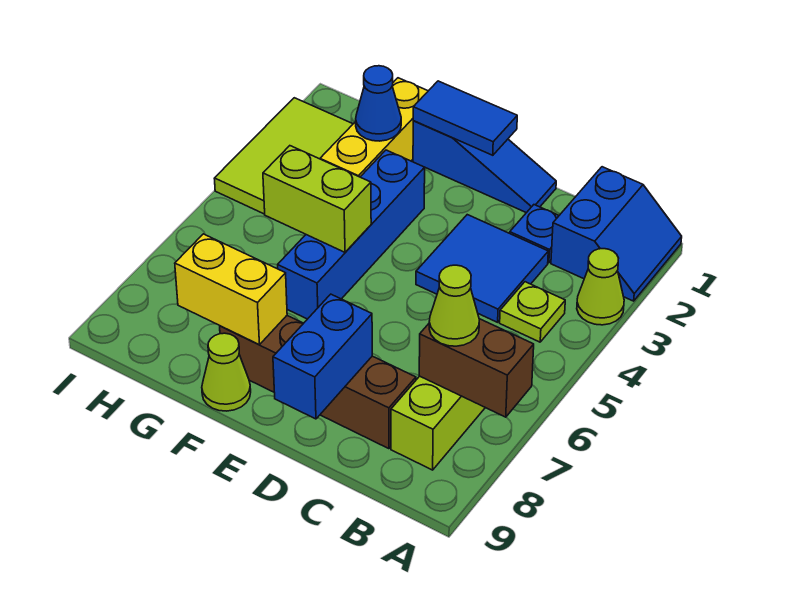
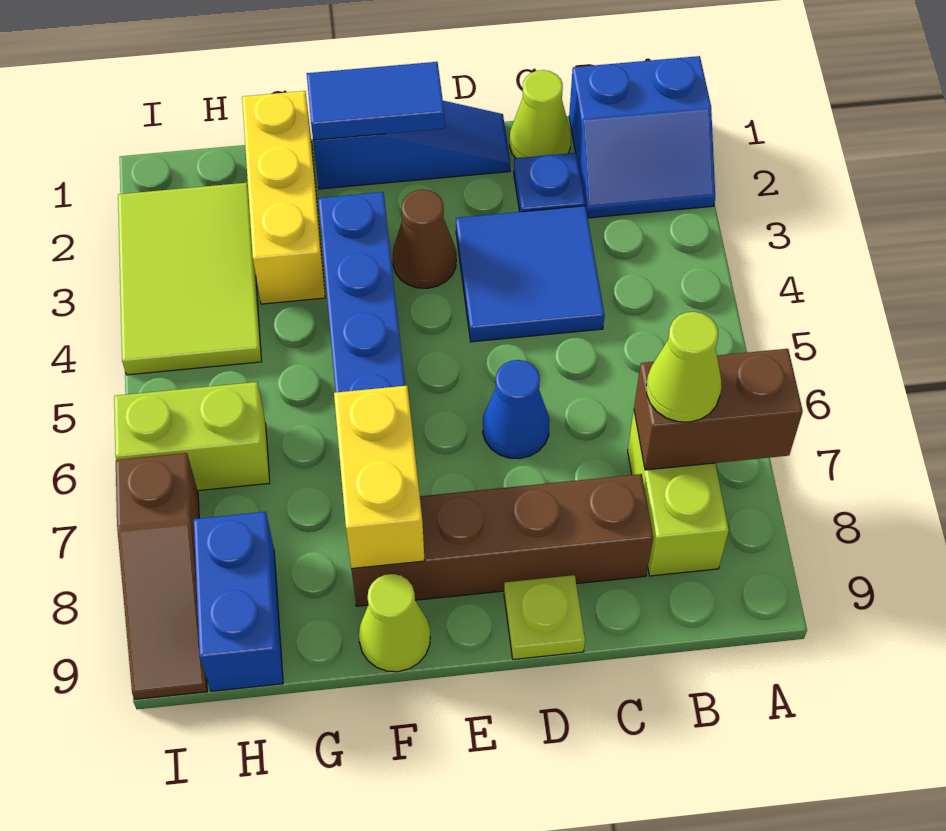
blue 2x2 slope [551,167,682,301] -> blue 2x2 slope turned to [569,56,715,218]
lime 1x1 cone [577,249,624,325] -> lime 1x1 cone moved to [510,70,571,158]
lime 1x1 plate [500,282,565,342] -> lime 1x1 plate moved to [504,575,585,660]
blue 1x2 brick [273,294,372,419] -> blue 1x2 brick moved to [194,512,283,691]
none -> brown 1x1 cone [393,190,456,288]
lime 1x2 brick [263,146,371,252] -> lime 1x2 brick moved to [114,382,270,491]
yellow 1x2 brick [175,234,287,345] -> yellow 1x2 brick turned to [334,386,425,569]
blue 1x1 cone [356,66,401,141] -> blue 1x1 cone moved to [483,360,550,459]
none -> brown 1x3 slope [116,453,207,699]

